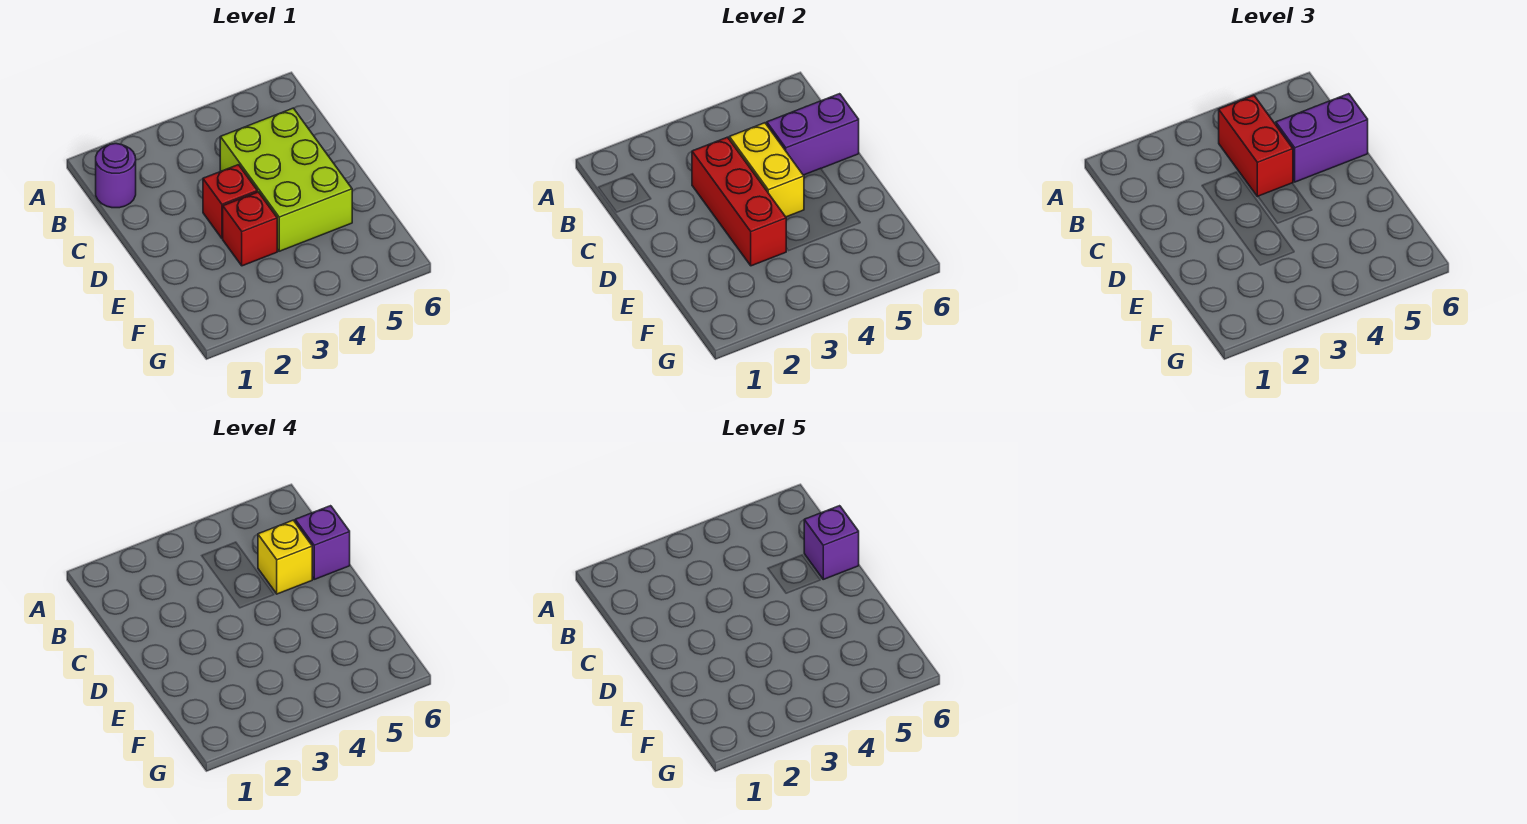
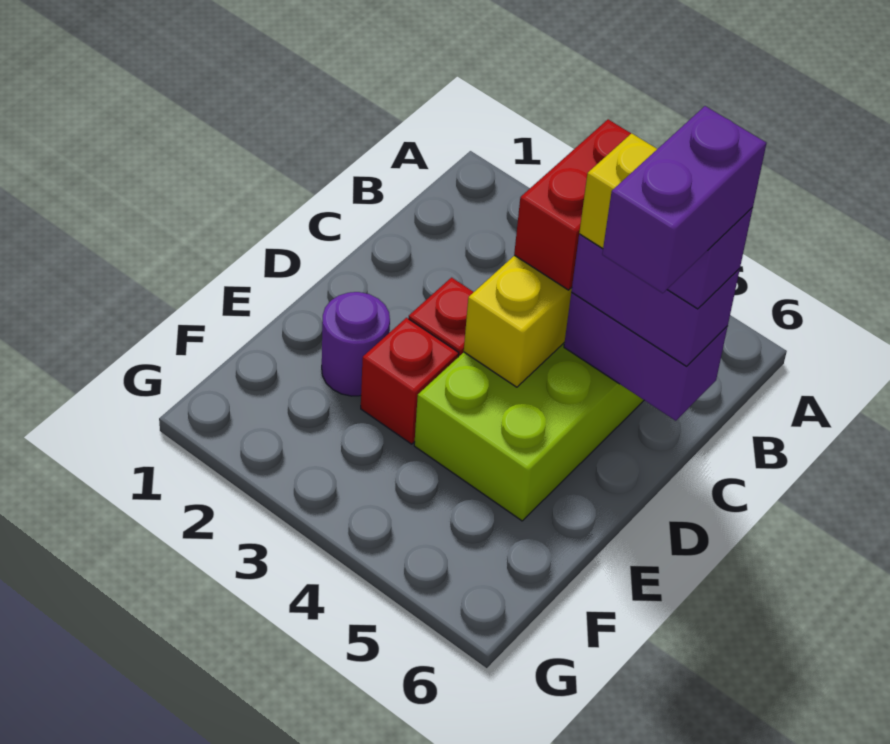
purple 1x1 round brick [96,144,136,208] -> purple 1x1 round brick moved to [322,292,390,396]
red 1x3 brick [692,137,786,266] -> none
purple 1x1 brick [804,506,859,579] -> purple 1x2 brick [602,106,766,293]

